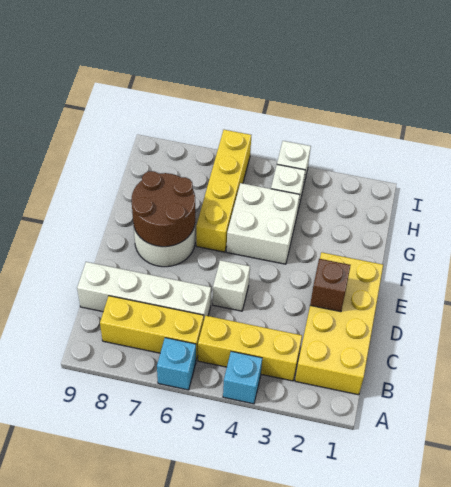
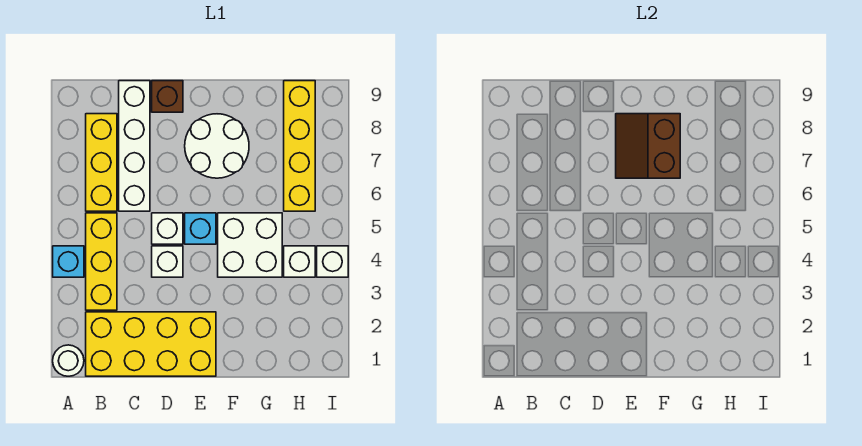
none -> white 1x1 round brick [53,345,84,376]
cyan 1x1 brick [157,338,196,390] -> cyan 1x1 brick moved to [185,213,216,244]
brown 1x1 brick [310,259,351,312] -> brown 1x1 brick moved to [152,81,183,112]
none -> white 1x1 brick [152,246,183,277]
brown 2x2 round brick [132,171,195,247] -> brown 2x2 slope [616,114,680,178]
yellow 1x4 brick [196,130,251,252] -> yellow 1x4 brick turned to [284,81,315,211]

